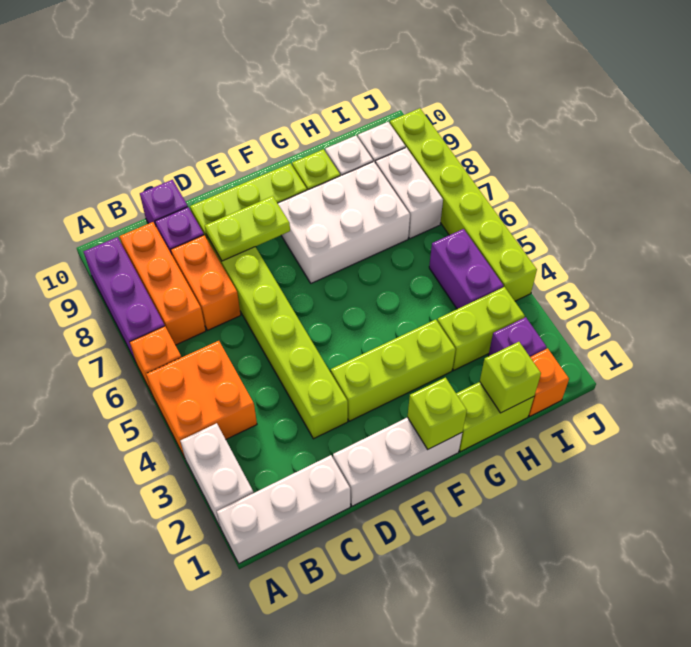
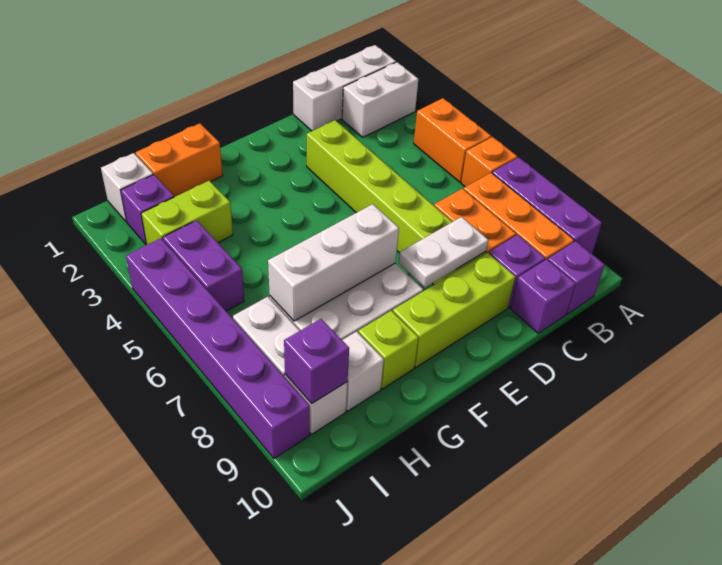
white 1x2 brick [180,423,253,527] -> white 1x2 brick turned to [342,62,418,137]
orange 2x2 brick [146,341,257,458] -> orange 1x2 brick [414,98,491,182]
none -> purple 1x1 brick [548,241,605,314]
white 1x3 brick [333,417,462,506] -> white 1x3 brick moved to [268,204,399,321]
lime 1x2 plate [205,196,290,261] -> white 1x2 plate [399,217,489,288]
lime 1x3 brick [331,320,456,421] -> none
lime 1x1 brick [408,378,467,449] -> none
lime 1x2 brick [456,382,534,452] -> orange 1x2 brick [136,123,223,197]
lime 1x1 brick [480,342,541,413] -> none
orange 1x1 brick [529,348,569,416] -> white 1x1 brick [101,153,153,222]
none -> purple 1x1 brick [284,319,349,404]
lime 1x6 brick [390,108,537,301] -> purple 1x6 brick [126,238,310,458]

